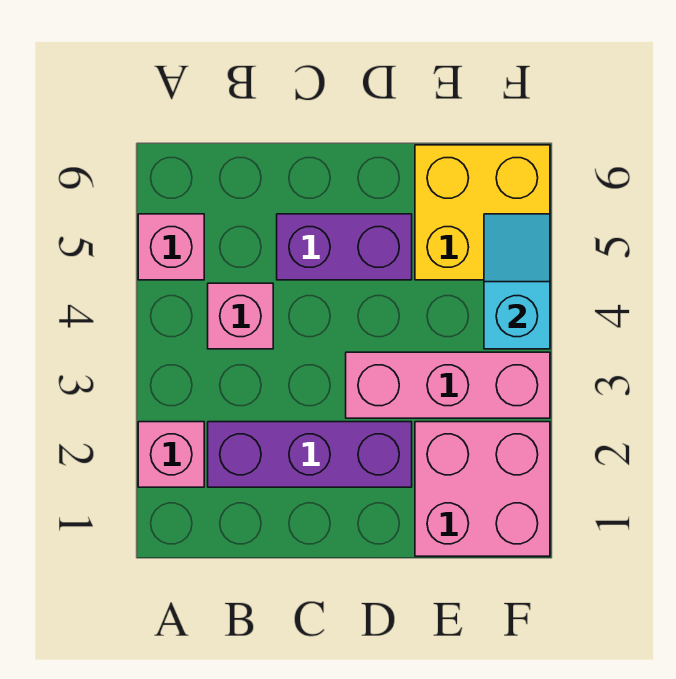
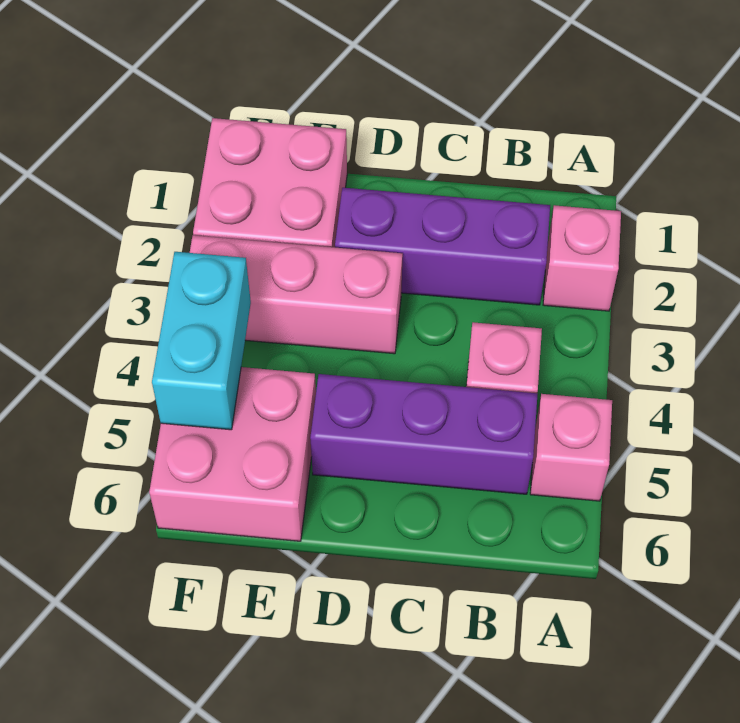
purple 1x2 brick [277,214,412,280] -> purple 1x3 brick [310,374,538,494]
yellow 2x2 brick [415,145,550,280] -> pink 2x2 brick [149,367,316,541]
cyan 1x2 slope [484,214,550,349] -> cyan 1x2 brick [152,252,251,430]

